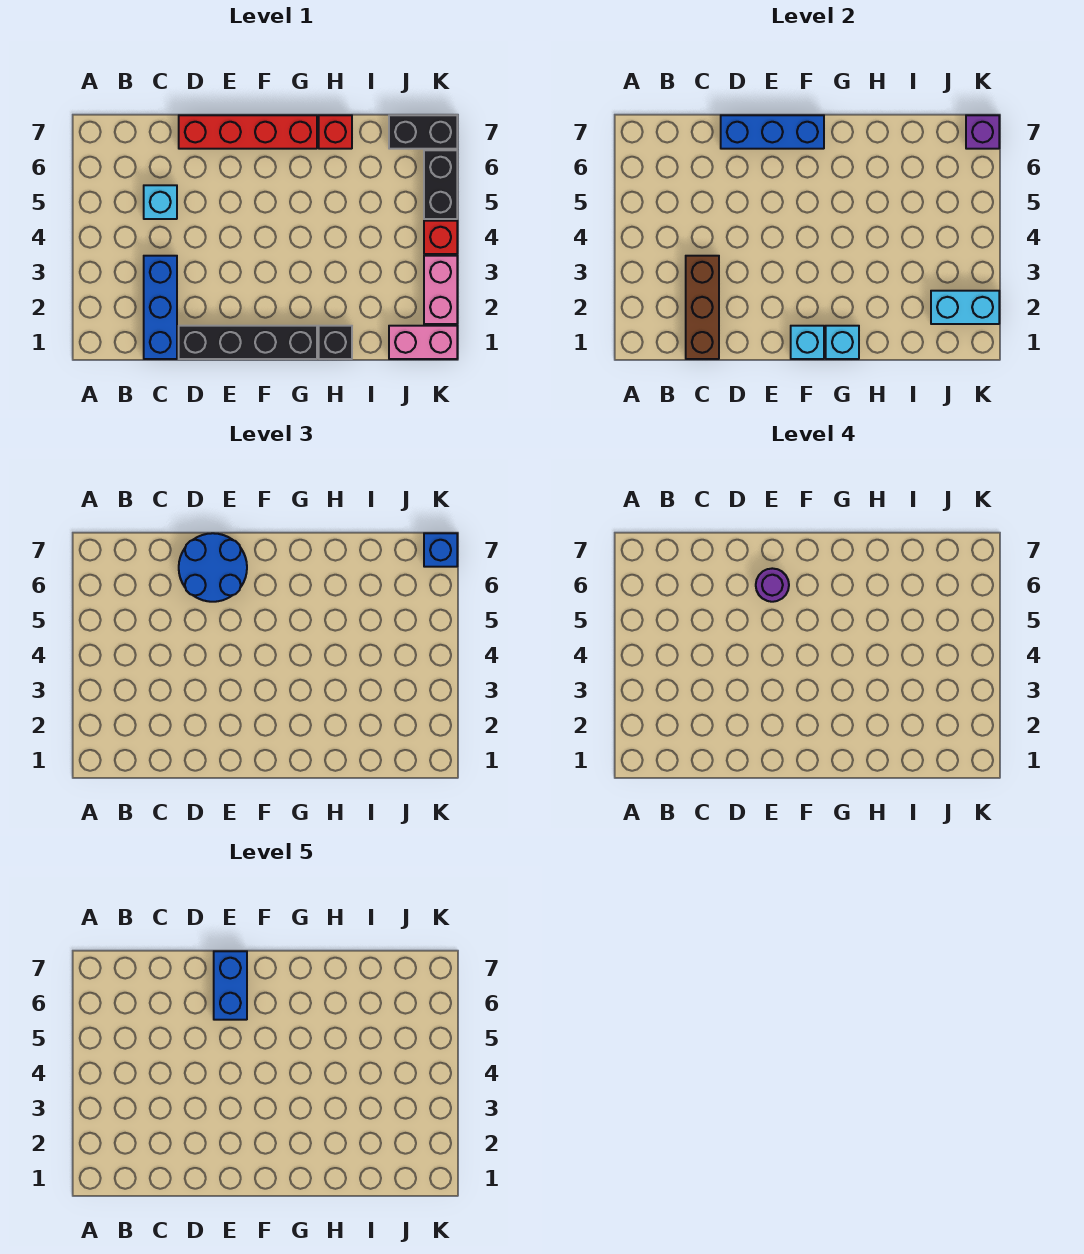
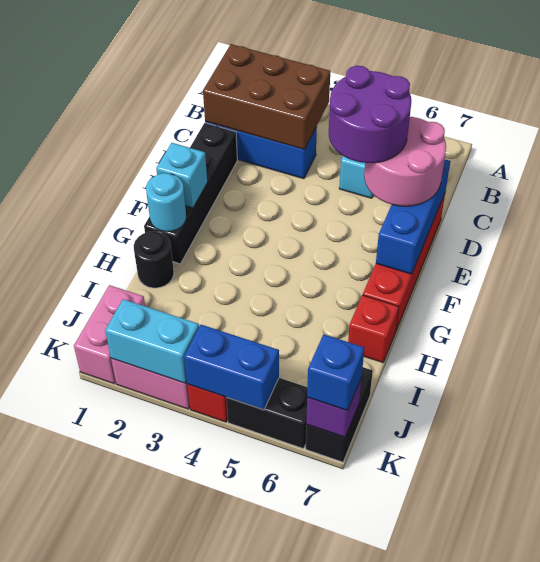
brown 1x3 brick [686,256,719,359] -> brown 2x3 brick [203,44,330,150]
blue 2x2 round brick [179,533,247,602] -> pink 2x2 round brick [364,117,446,206]
purple 1x1 round brick [756,568,789,602] -> purple 2x2 round brick [329,66,411,163]
blue 1x2 brick [214,951,247,1020] -> blue 1x2 brick moved to [184,325,279,410]
cyan 1x1 brick [826,326,859,359] -> cyan 1x1 round brick [146,173,186,232]
black 1x1 brick [319,326,352,359] -> black 1x1 round brick [134,231,174,288]
cyan 1x2 brick [931,291,999,324] -> cyan 1x2 brick turned to [105,299,199,383]

